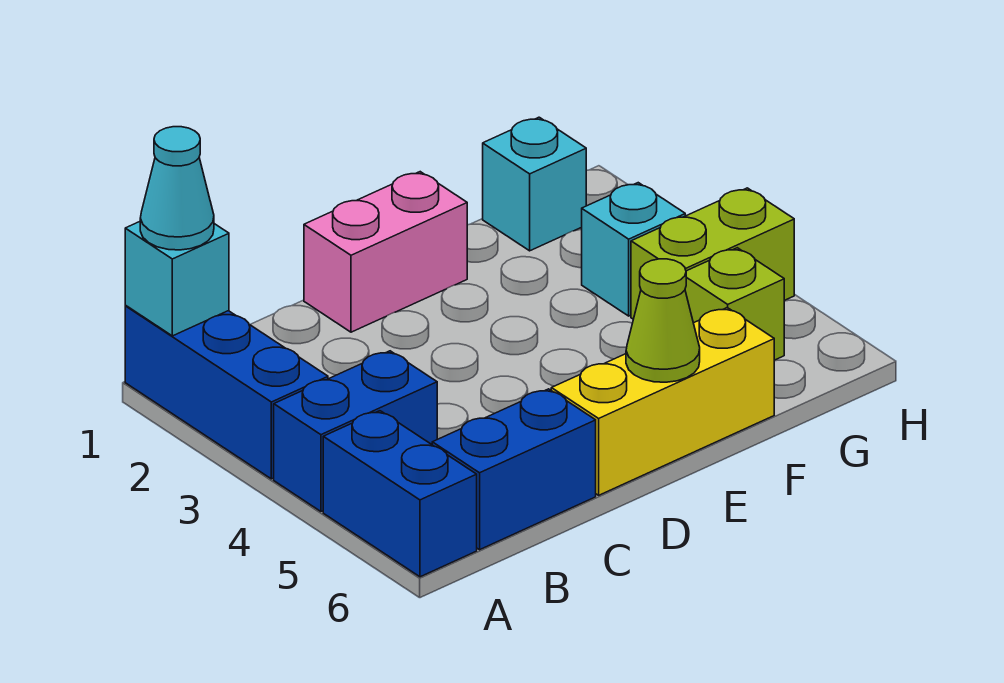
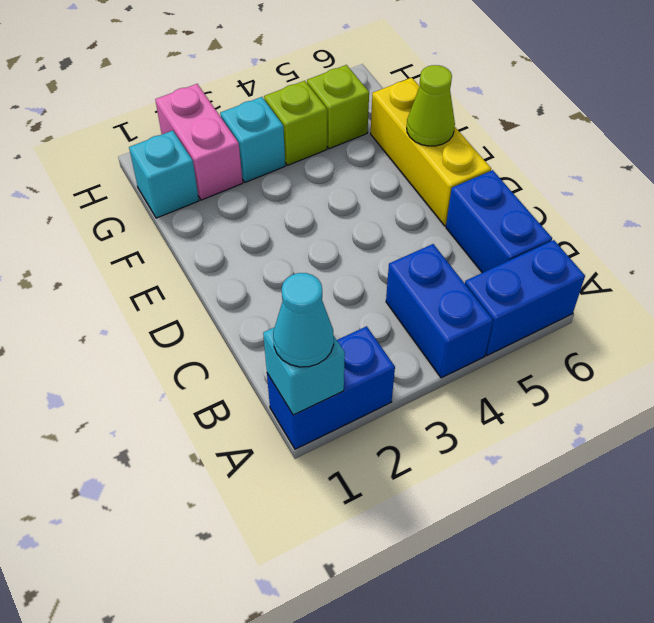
blue 1x3 brick [125,306,328,479] -> blue 1x2 brick [267,326,395,449]
pink 1x2 brick [304,172,467,332] -> pink 1x2 brick moved to [155,84,243,200]
lime 1x2 brick [631,188,794,319] -> lime 1x1 brick [264,81,327,165]

